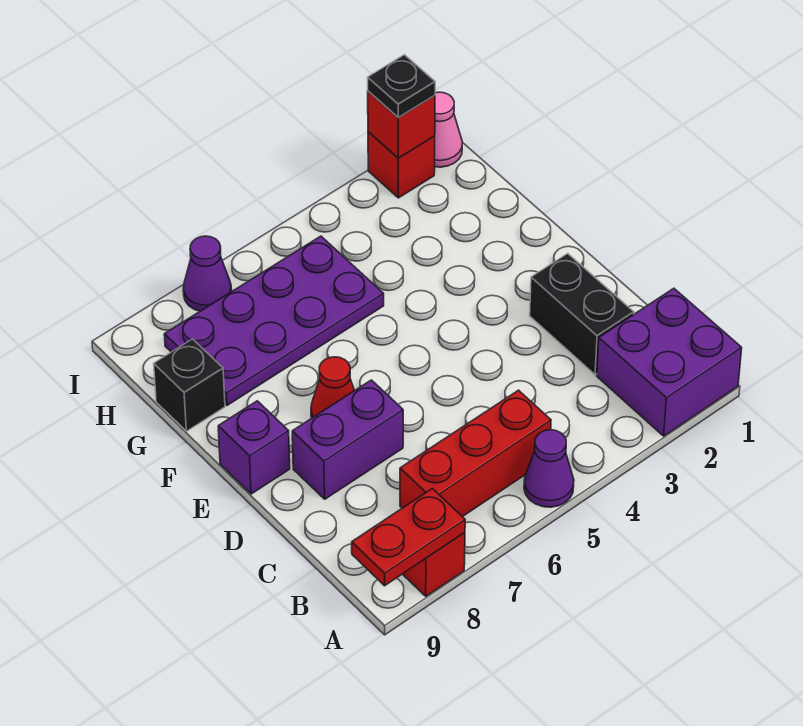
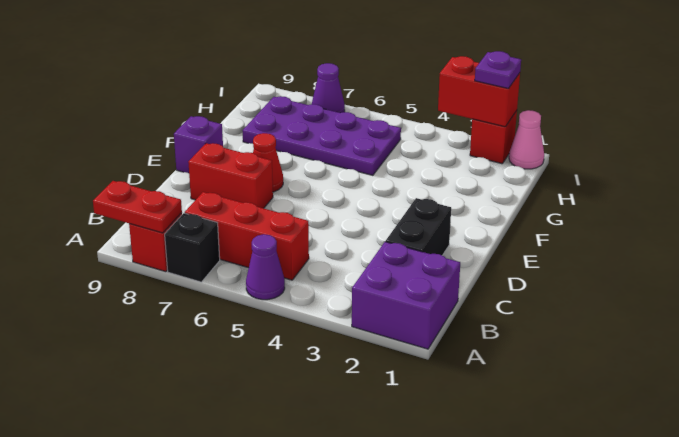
purple 1x2 brick [292,380,403,499] -> red 1x2 brick [188,143,273,208]
black 1x1 brick [154,339,225,431] -> black 1x1 brick moved to [165,213,220,282]
red 1x1 brick [368,91,435,158] -> red 1x2 brick [438,56,520,127]
black 1x1 plate [368,55,435,117] -> purple 1x1 plate [475,51,521,89]

